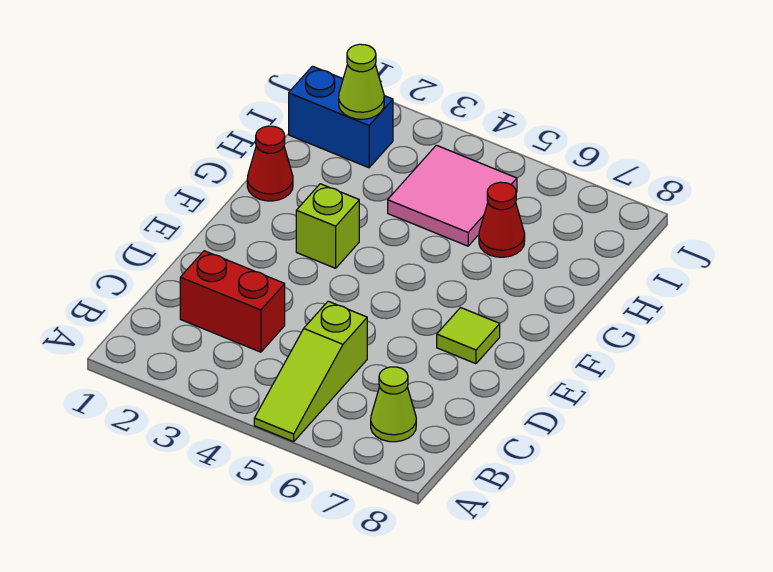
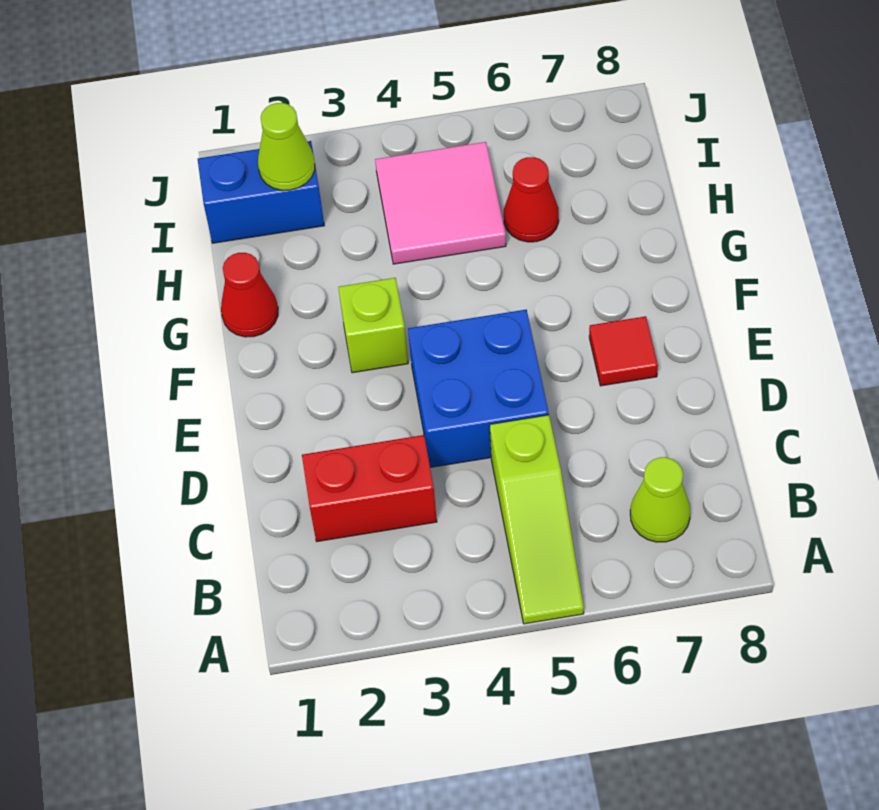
none -> blue 2x2 brick [408,310,549,467]
lime 1x1 tile [437,308,500,364] -> red 1x1 tile [589,316,658,386]

